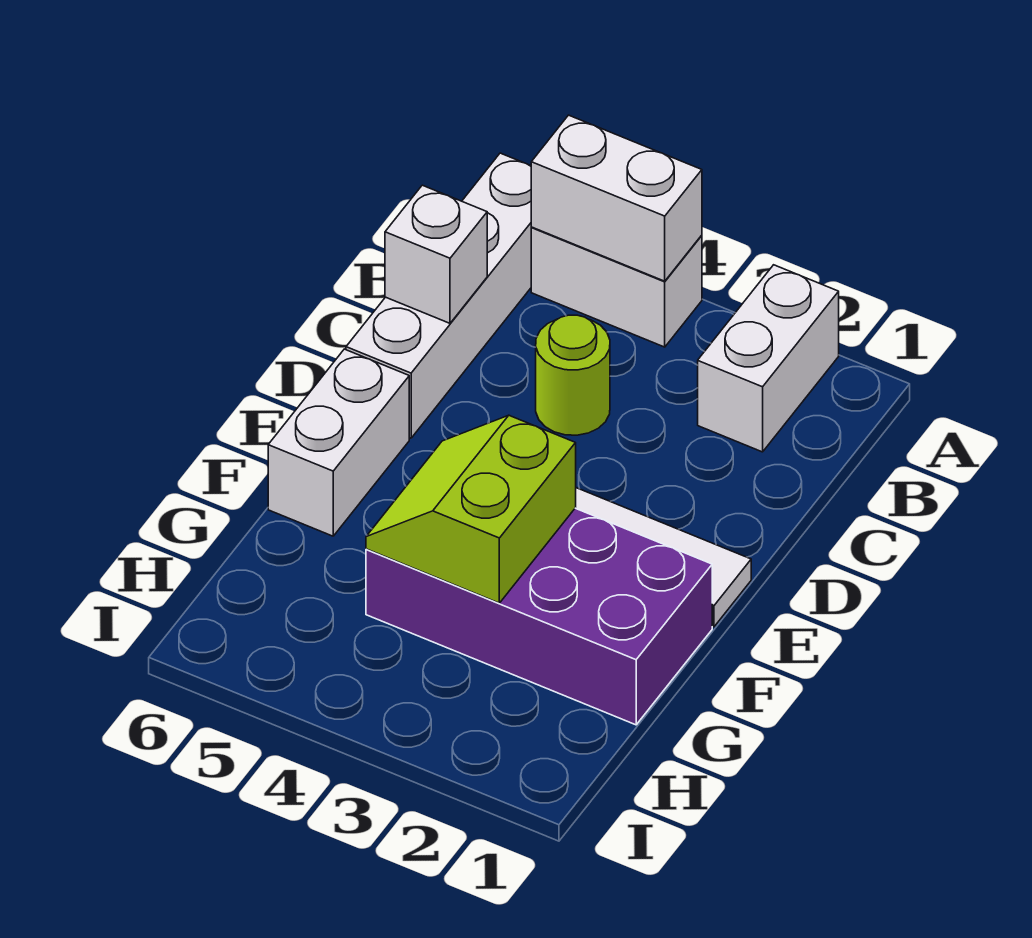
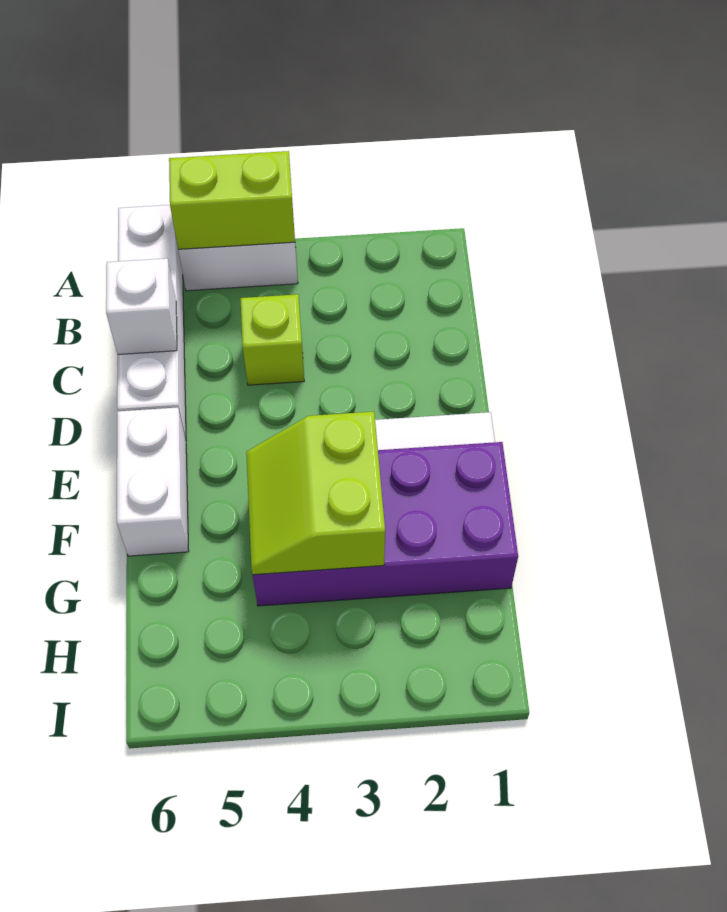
white 1x2 brick [698,265,839,452] -> none
white 1x2 brick [531,115,702,281] -> lime 1x2 brick [169,151,295,250]
lime 1x1 round brick [536,315,610,435] -> lime 1x1 brick [240,294,304,385]

